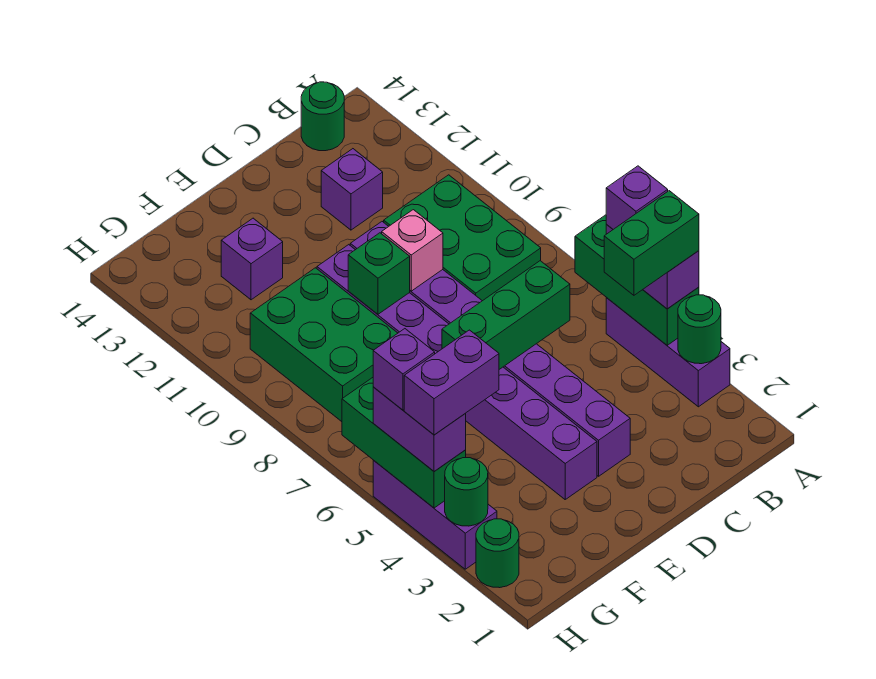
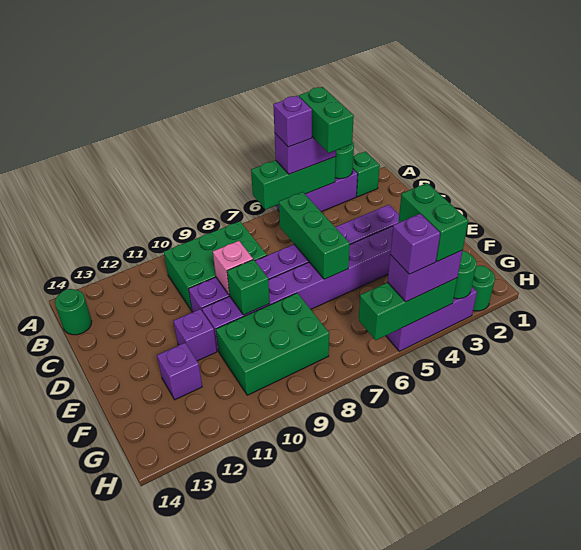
none -> green 1x1 brick [353,152,380,197]
purple 1x1 brick [321,149,383,230] -> purple 1x1 brick moved to [173,309,217,361]
purple 1x2 brick [404,330,499,435] -> green 1x2 brick [398,183,468,262]

